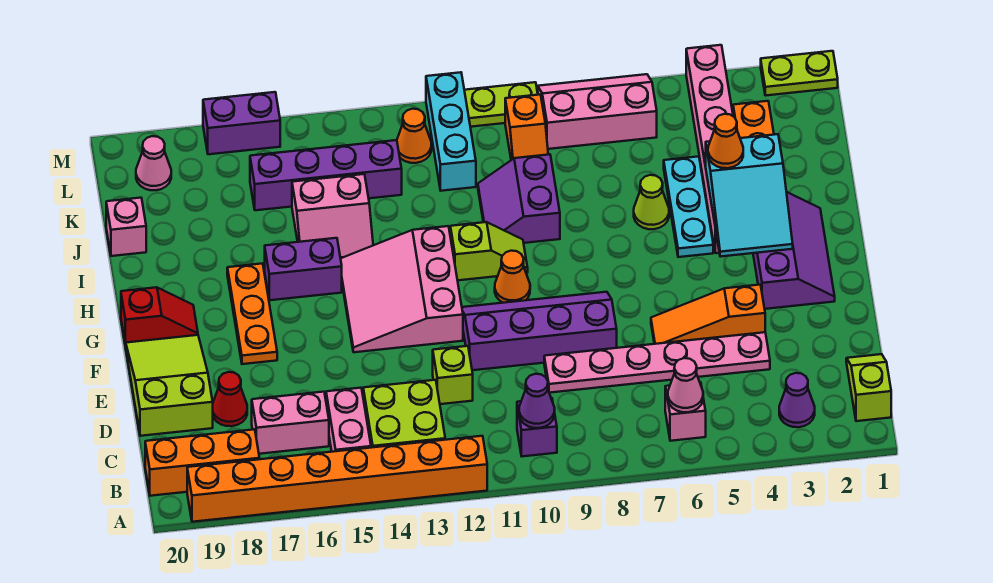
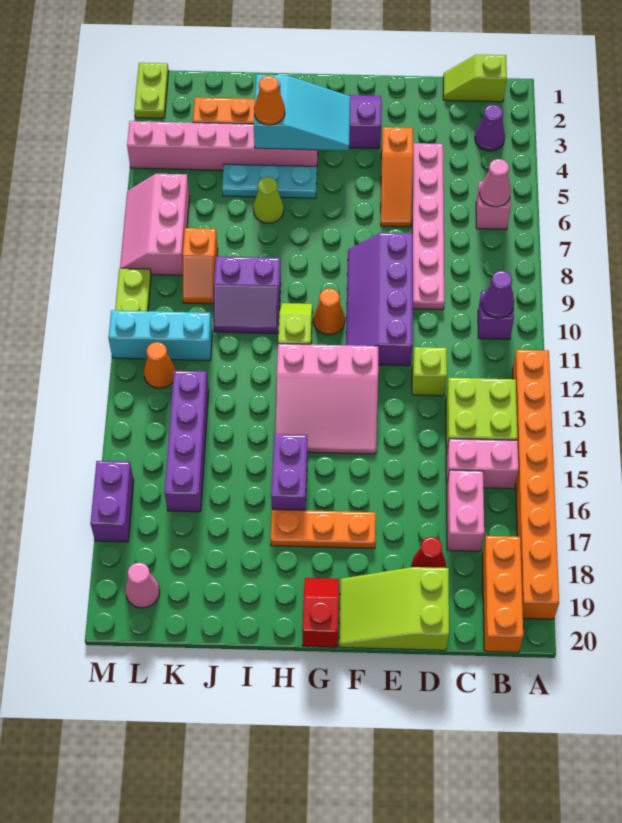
pink 2x2 slope [292,174,373,258] -> none
pink 1x1 brick [106,198,146,256] -> none
orange 1x2 slope [505,95,548,160] -> orange 1x2 slope turned to [183,228,218,304]

